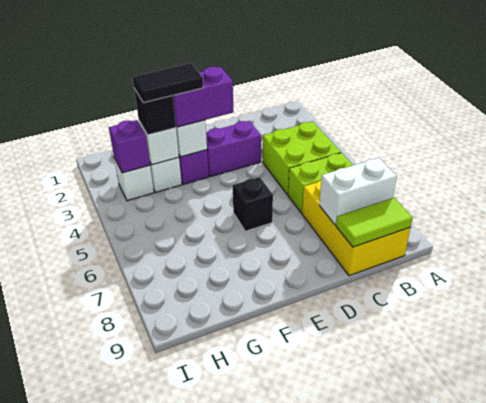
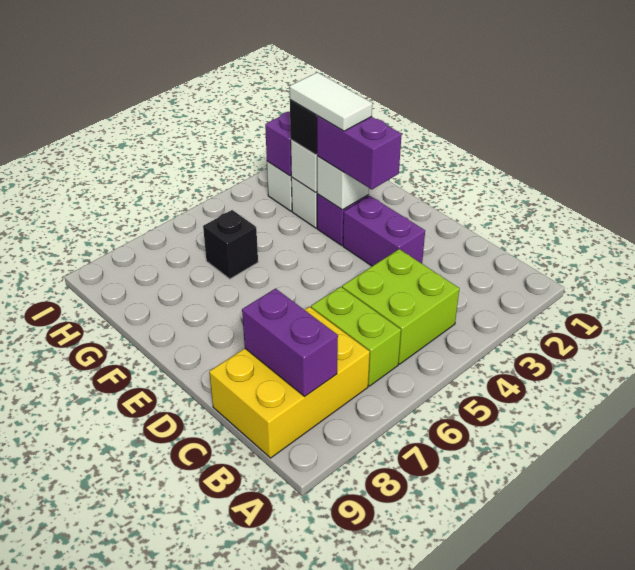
white 1x2 brick [319,158,397,225] -> purple 1x2 brick [242,288,338,396]
lime 1x2 tile [336,198,413,247] -> none
black 1x1 brick [233,177,273,231] -> black 1x1 brick moved to [203,210,258,279]
black 1x2 tile [133,63,203,103] -> white 1x2 tile [289,72,372,131]

